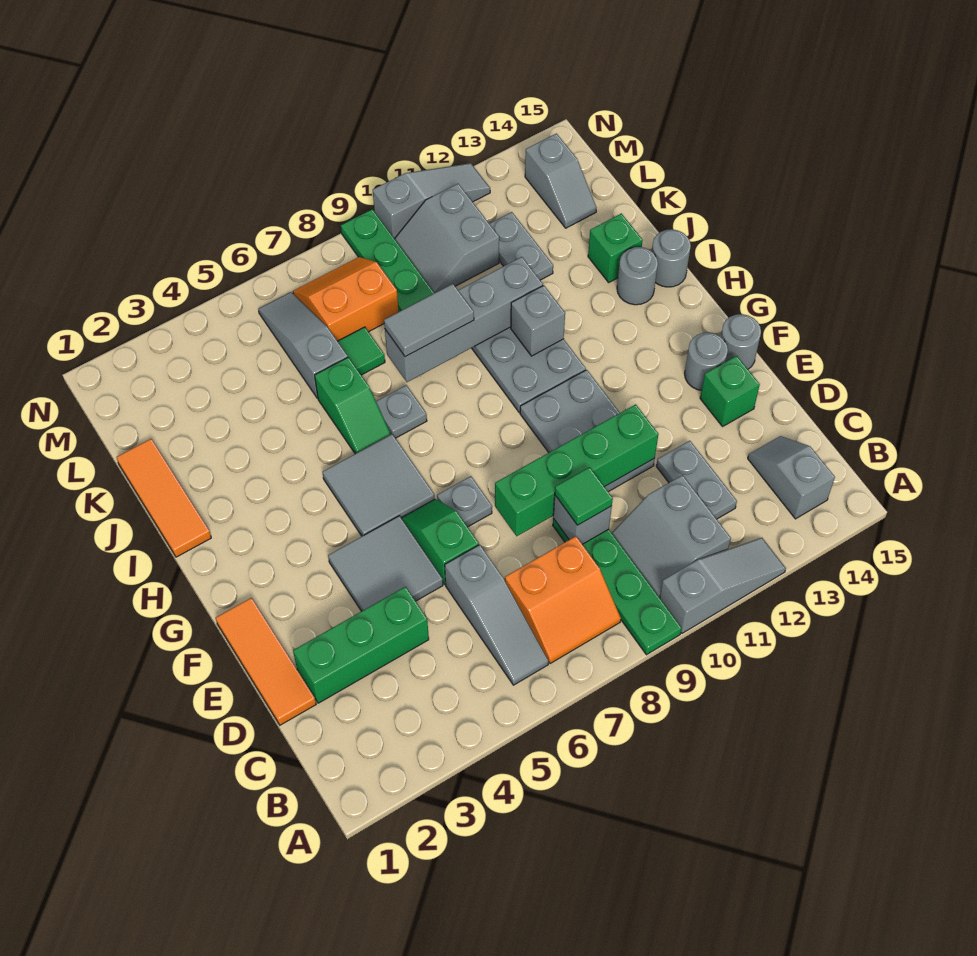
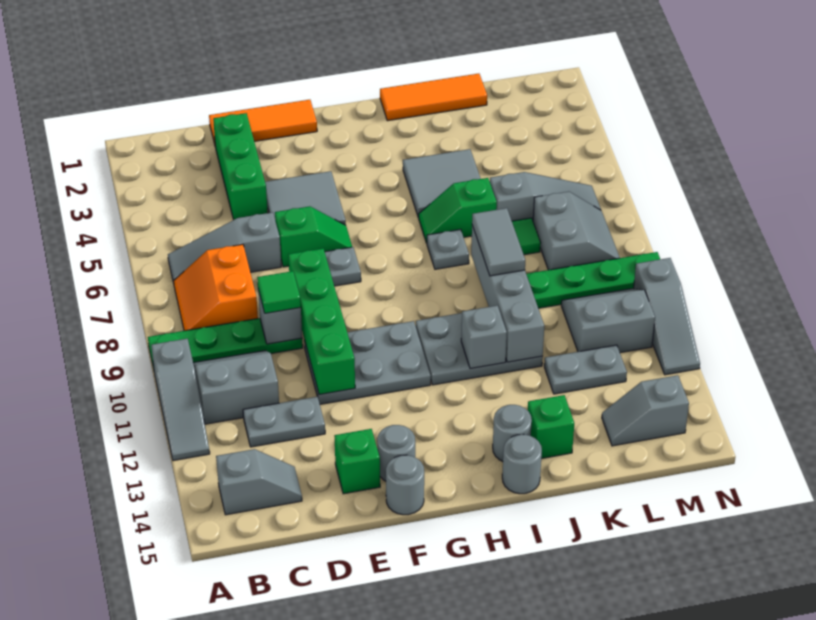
grey 2x2 tile [323,434,435,536] -> grey 2x2 tile moved to [403,149,481,218]
orange 2x2 slope [293,257,398,341] -> grey 2x2 slope [533,192,620,270]

